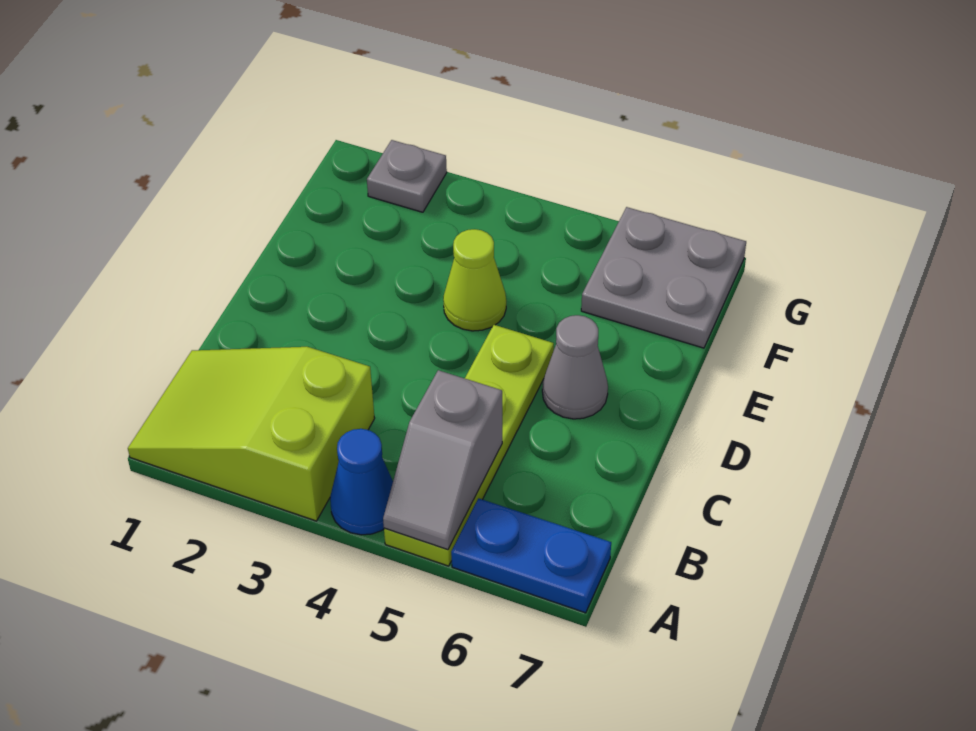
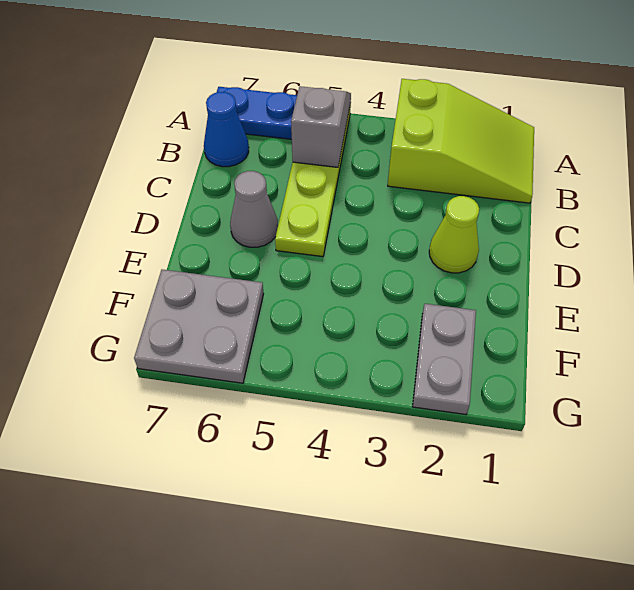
blue 1x1 cone [330,429,393,535] -> blue 1x1 cone moved to [204,92,249,167]
lime 1x1 cone [443,229,506,331] -> lime 1x1 cone moved to [429,196,479,273]
grey 1x1 plate [367,140,447,212] -> grey 1x2 plate [413,304,476,415]

